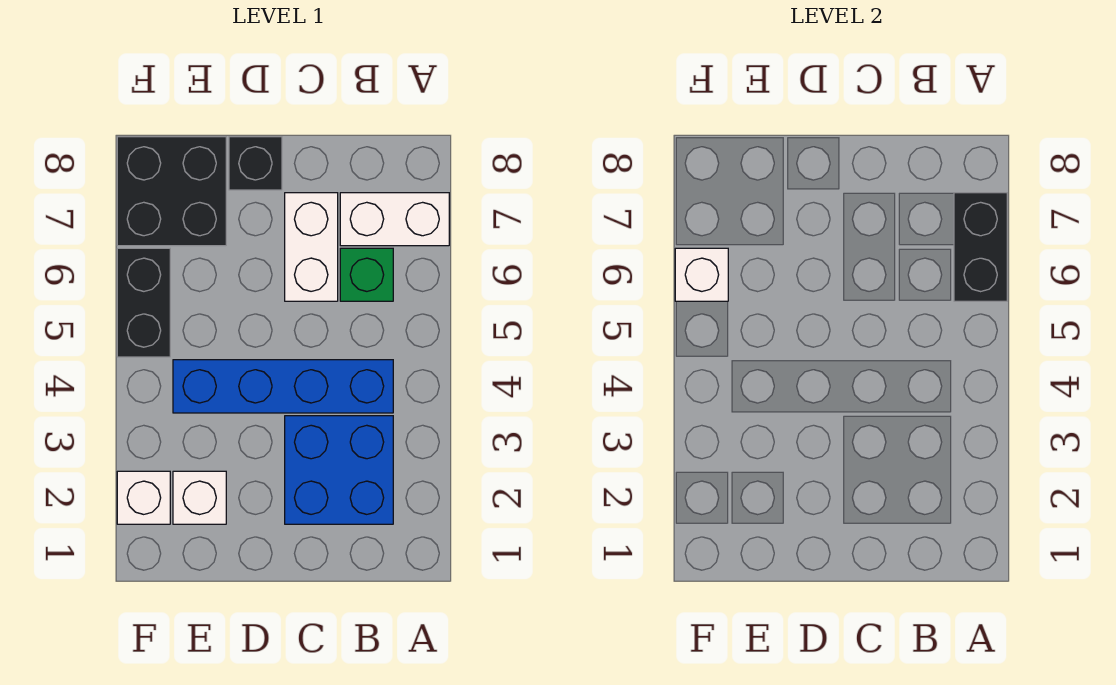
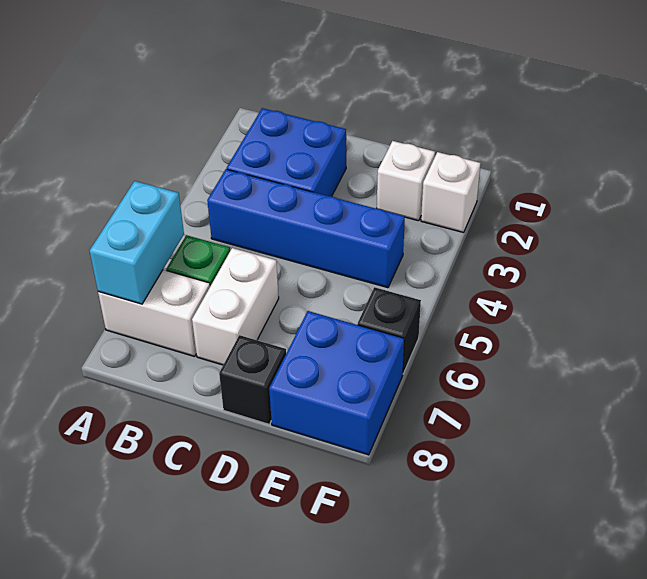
black 1x2 brick [954,193,1007,301] -> cyan 1x2 brick [90,181,184,304]
black 2x2 brick [117,137,226,246] -> blue 2x2 brick [269,311,404,455]
black 1x2 brick [117,248,170,357] -> black 1x1 brick [358,287,421,374]
white 1x1 brick [675,248,728,301] -> none

